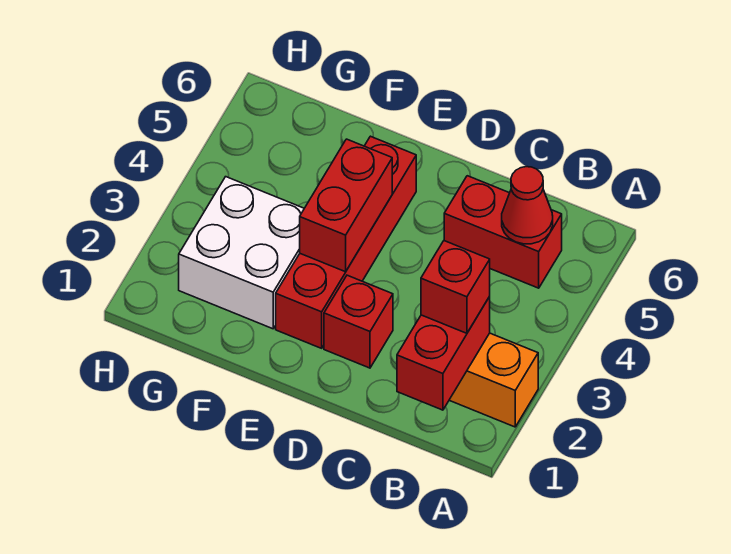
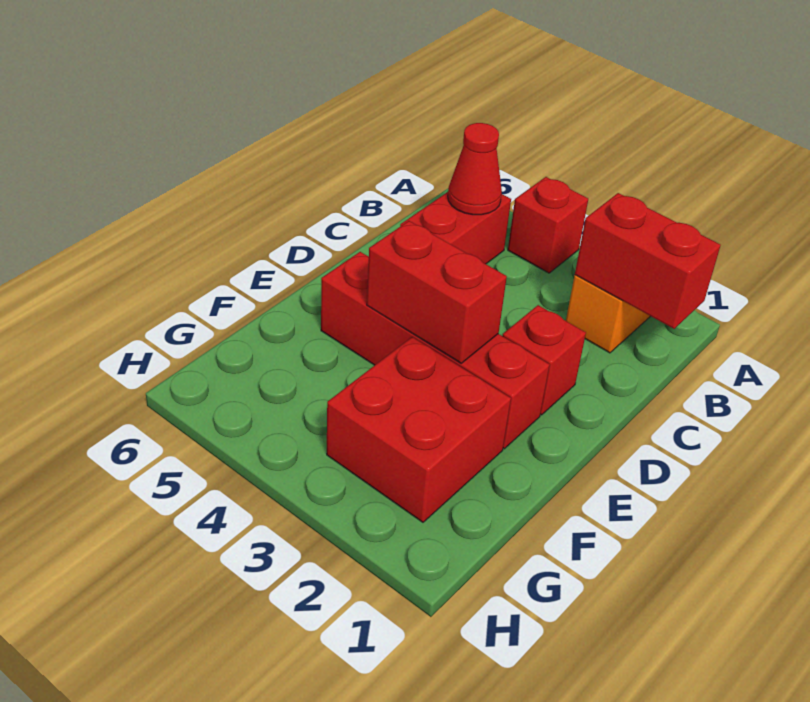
red 1x1 brick [421,241,490,333] -> red 1x1 brick moved to [508,177,588,273]
white 2x2 brick [179,177,304,329] -> red 2x2 brick [327,337,511,522]

